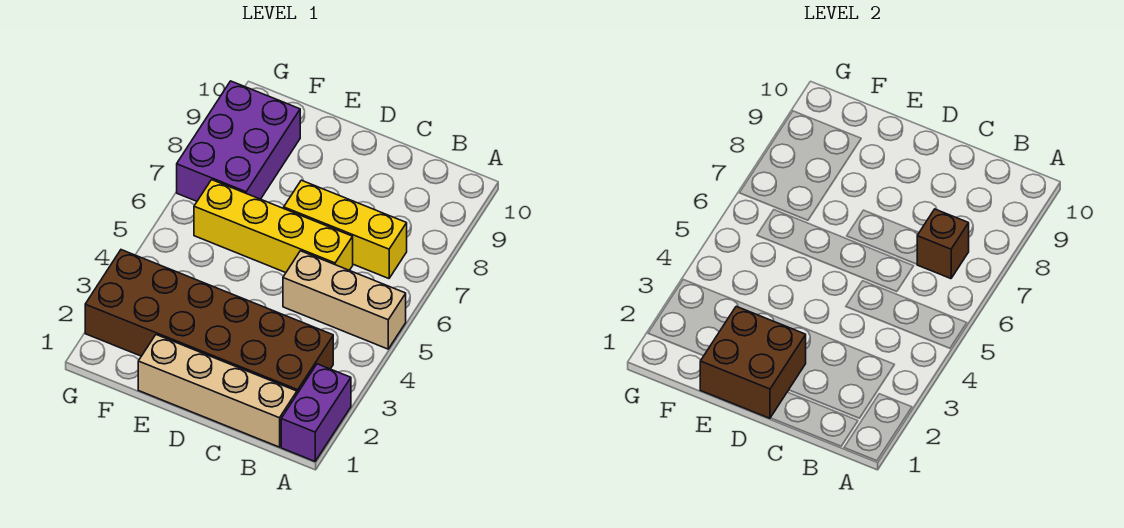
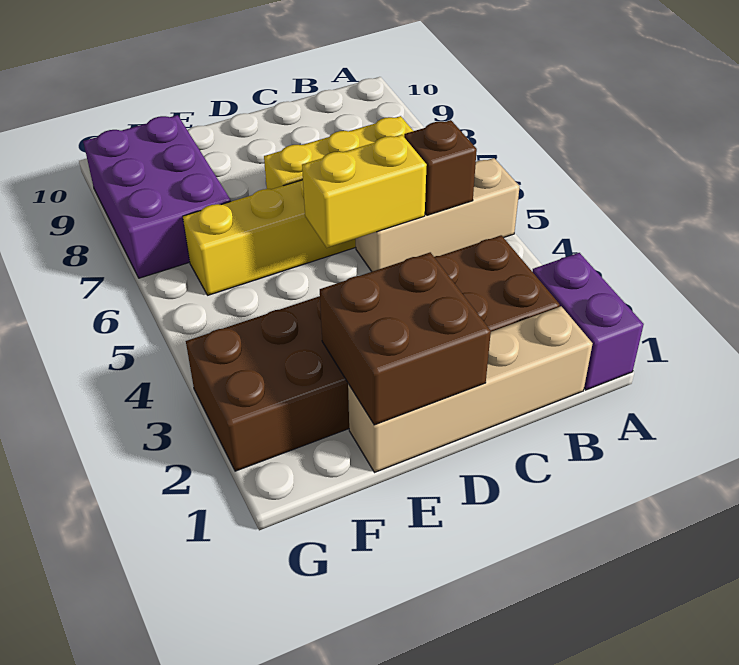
brown 1x1 brick [917,209,969,279] -> brown 1x1 brick moved to [404,120,477,215]
none -> yellow 1x2 brick [302,135,427,248]

